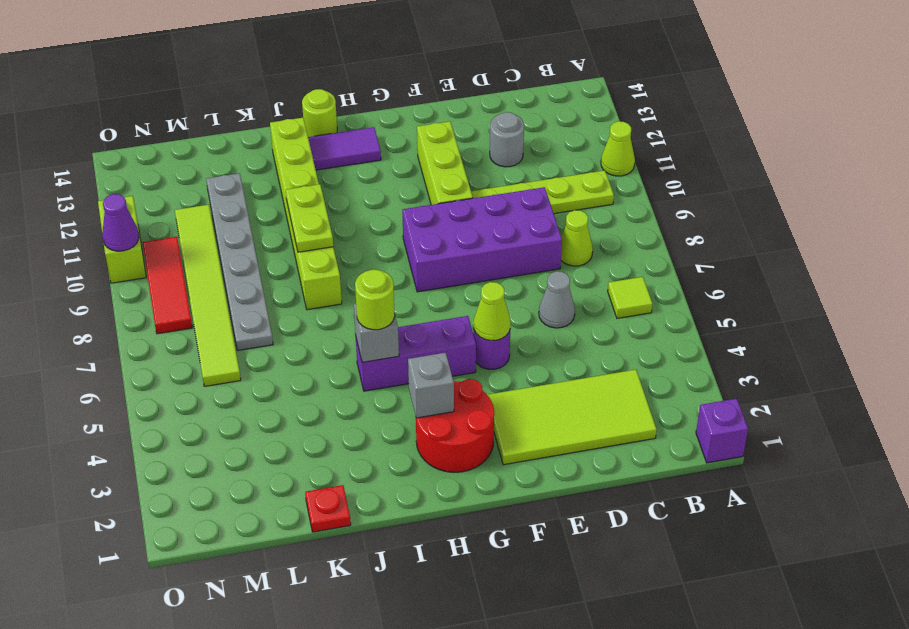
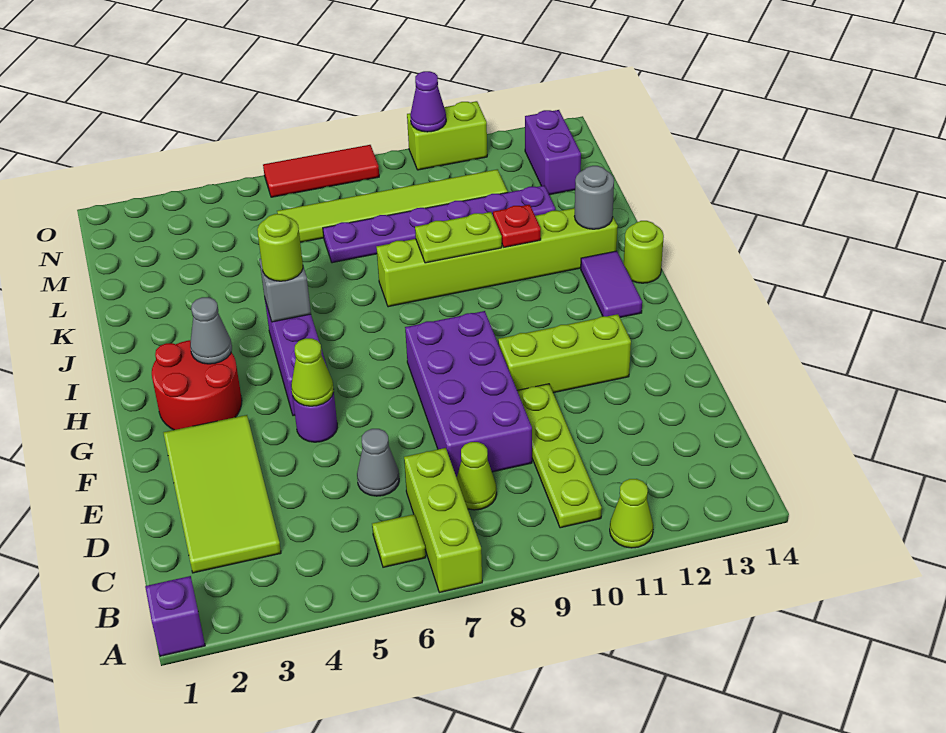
none -> lime 1x3 brick [404,448,482,593]
grey 1x1 round brick [490,112,524,167] -> grey 1x1 round brick moved to [574,166,614,229]
grey 1x1 brick [408,353,454,418] -> grey 1x1 cone [190,297,232,364]
red 1x1 plate [305,485,351,532] -> red 1x1 plate moved to [493,205,541,247]
grey 1x6 plate [206,173,273,351] -> purple 1x6 plate [323,186,555,263]
none -> purple 1x2 brick [525,110,581,195]
red 1x3 tile [142,237,192,334] -> red 1x3 tile moved to [263,145,379,197]

